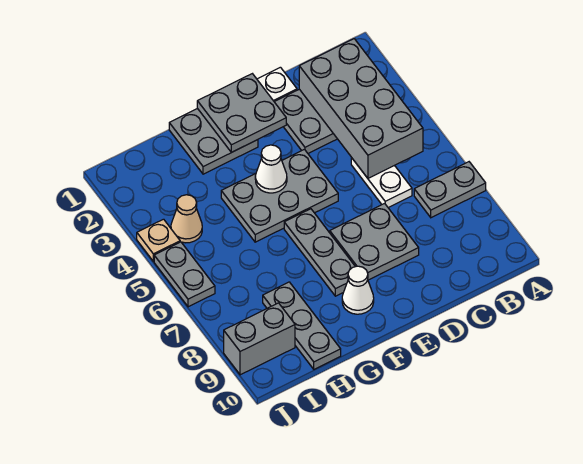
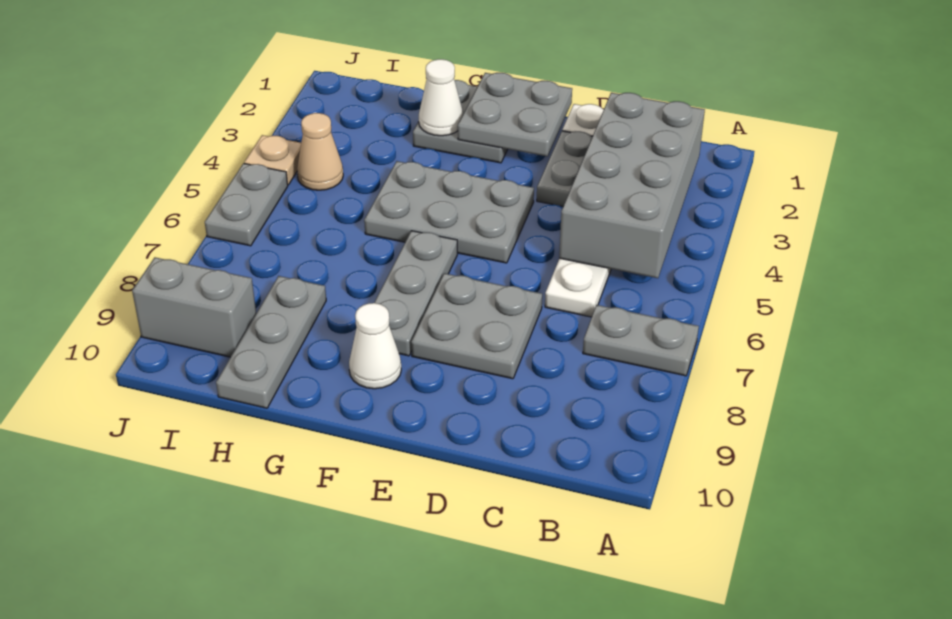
white 1x1 cone [255,145,287,193] -> white 1x1 cone moved to [419,59,463,136]

